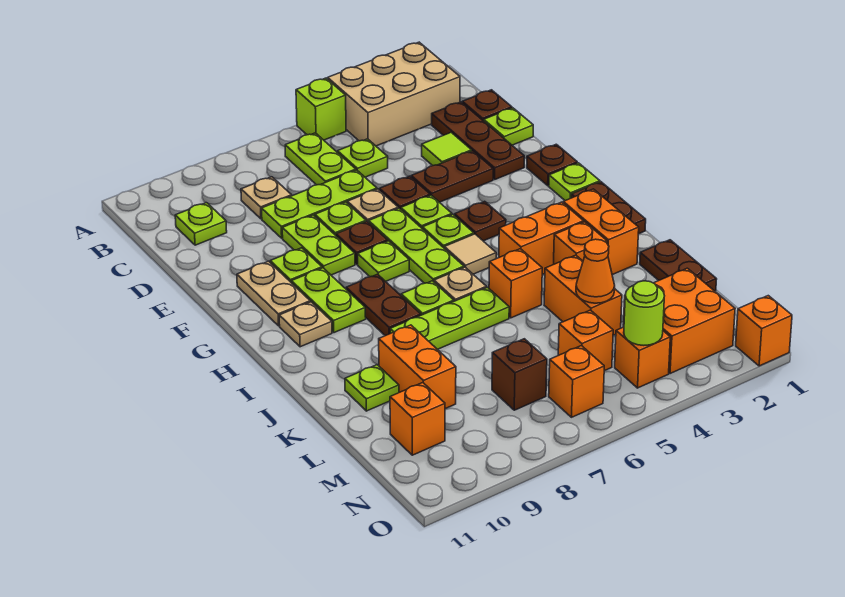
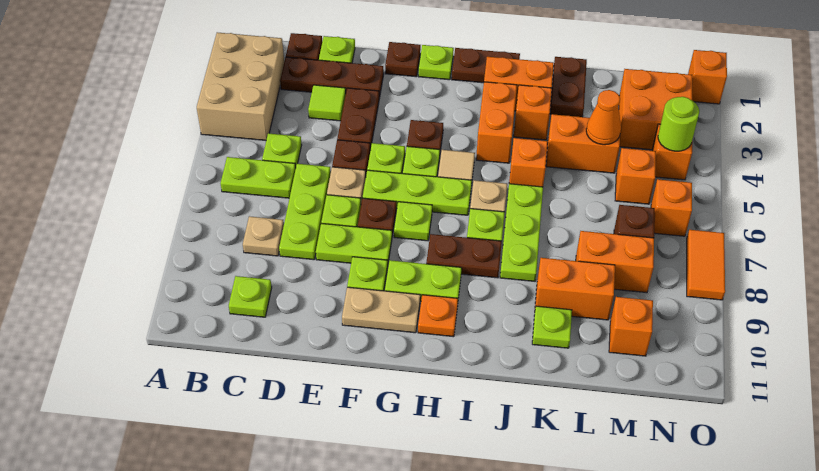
lime 1x1 brick [296,78,346,140] -> none
tan 1x1 plate [279,302,332,347] -> orange 1x1 plate [418,295,458,337]
brown 1x2 plate [640,240,717,291] -> brown 1x2 plate turned to [550,57,587,117]
none -> orange 1x2 brick [576,231,654,293]
none -> orange 1x2 tile [687,230,725,300]

